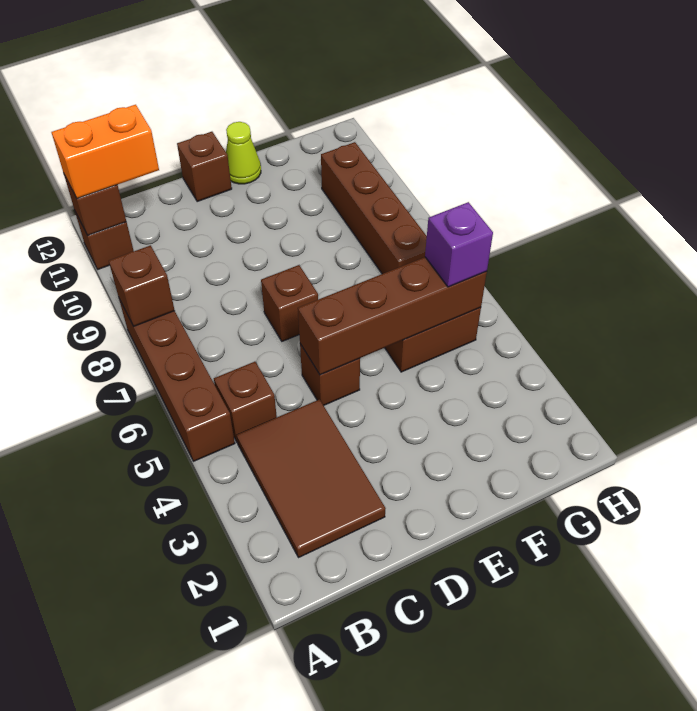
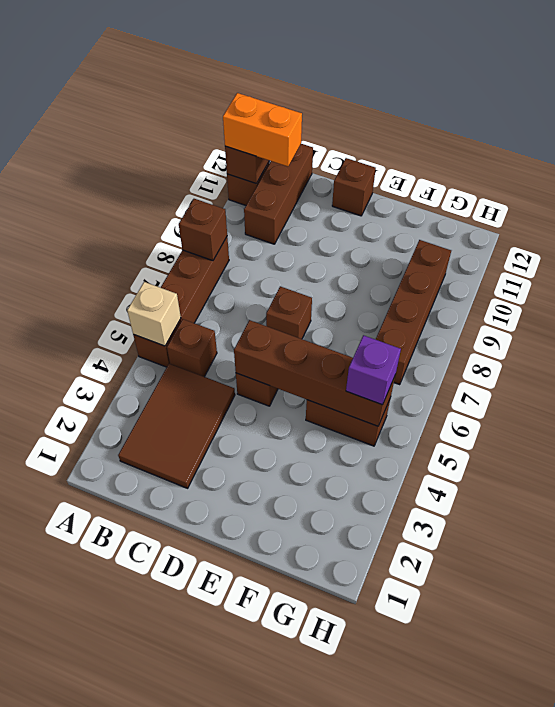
none -> tan 1x1 brick [127,282,181,346]
none -> brown 1x3 brick [244,144,313,244]
lime 1x1 cone [226,122,261,184] -> none

